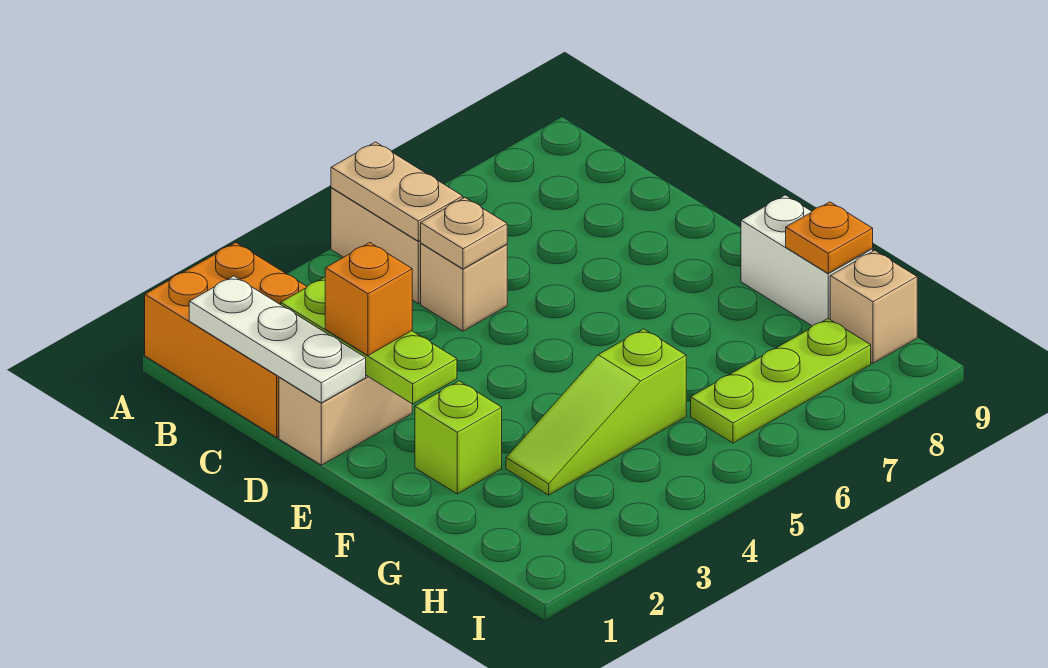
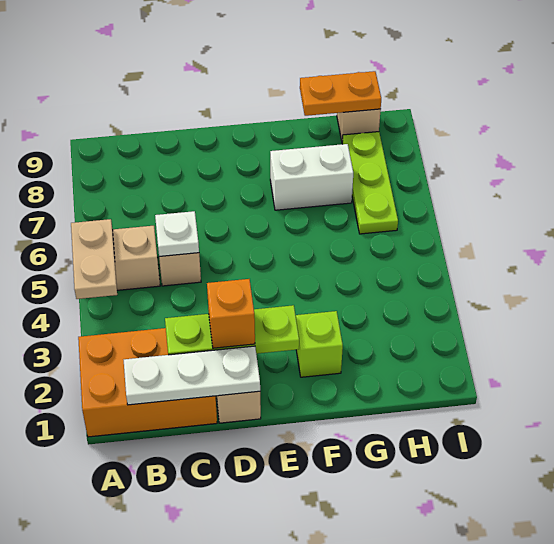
tan 1x2 plate [331,142,463,241] -> tan 1x2 plate turned to [71,219,117,299]
tan 1x1 plate [421,197,507,269] -> white 1x1 plate [155,211,199,257]
white 1x2 brick [741,195,873,326] -> white 1x2 brick moved to [270,144,353,210]
lime 1x3 slope [506,329,686,495] -> none
orange 1x1 plate [786,202,873,273] -> orange 1x2 plate [300,71,381,116]

